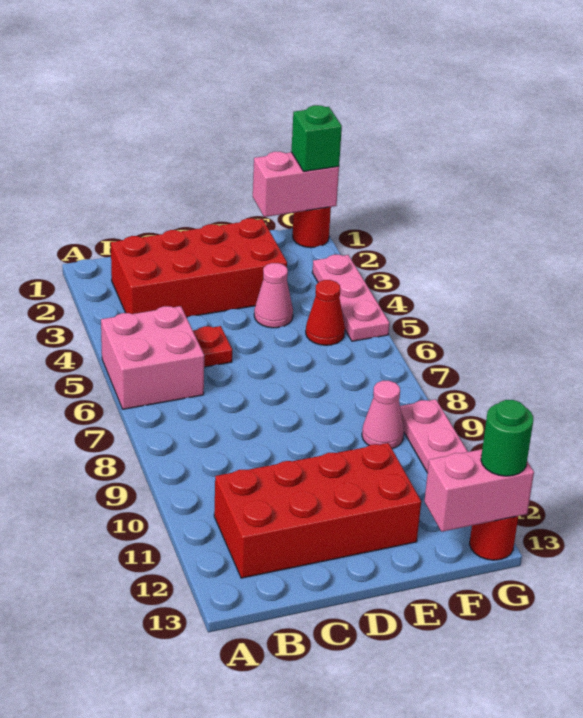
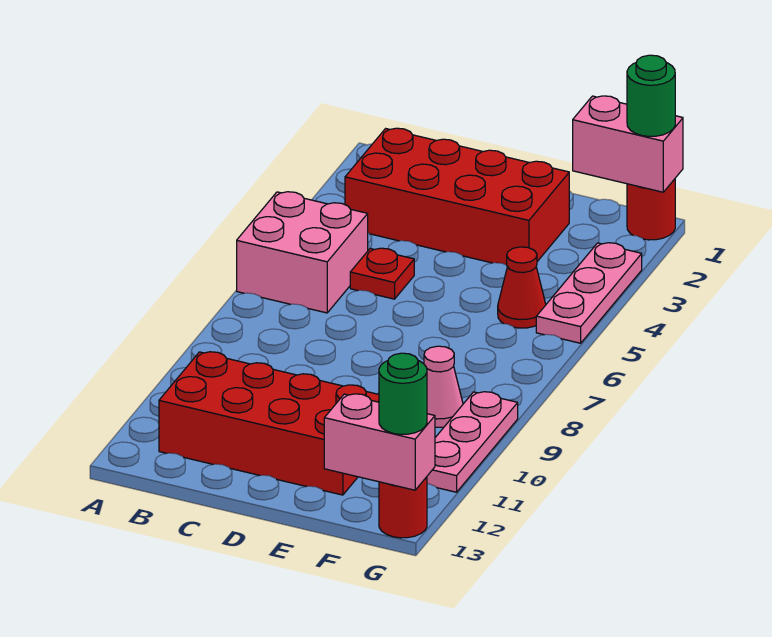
pink 1x1 cone [254,263,293,328] -> none
green 1x1 brick [291,105,342,171] -> green 1x1 round brick [627,55,675,136]

